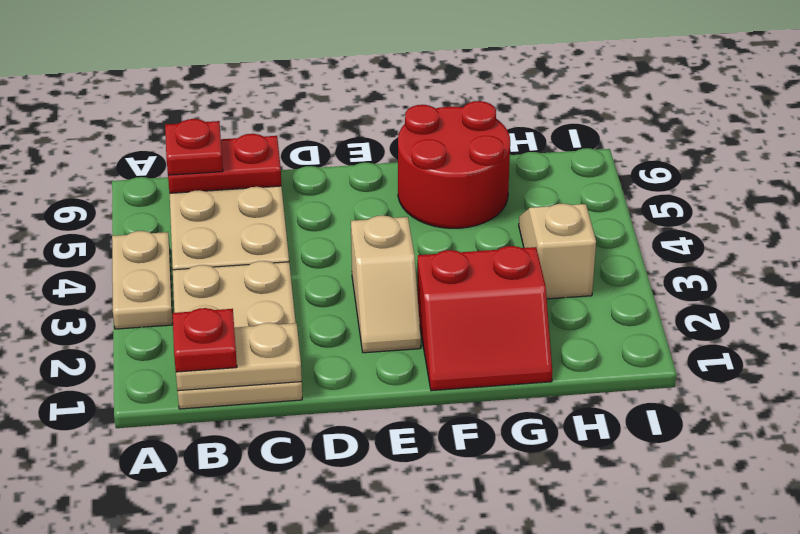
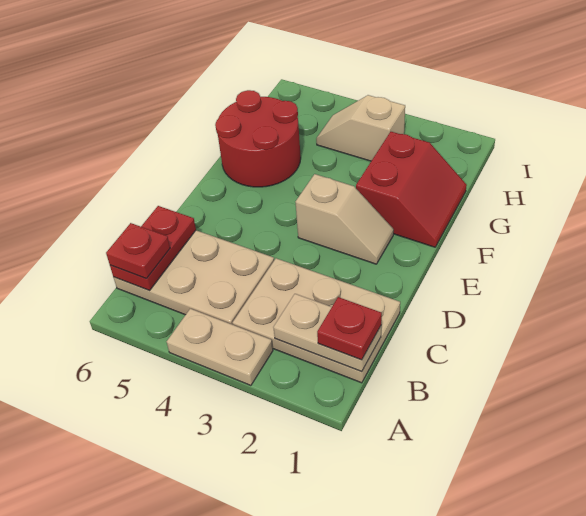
tan 1x2 plate [176,323,302,391] -> tan 1x2 plate turned to [273,294,381,372]

